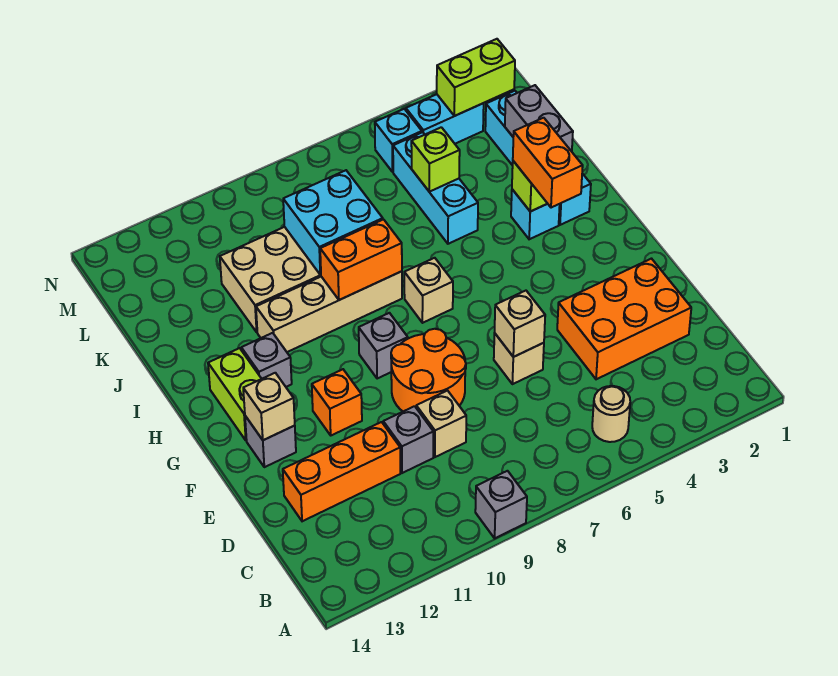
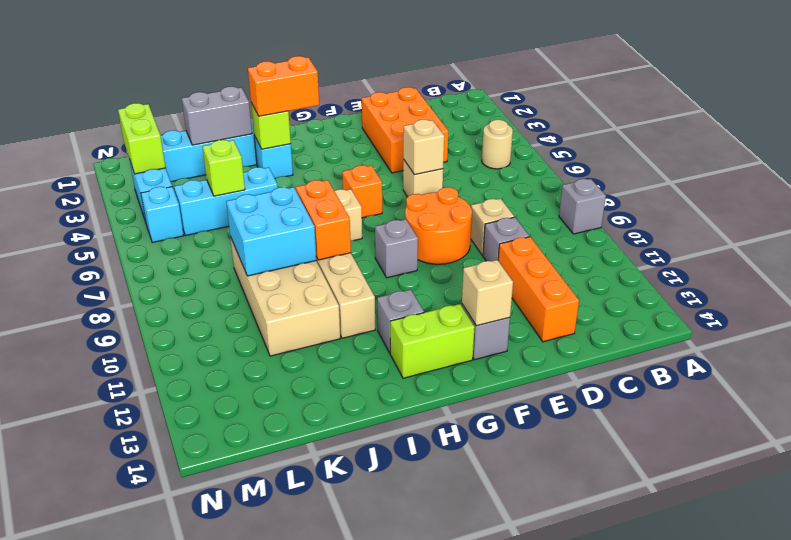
orange 1x1 brick [312,369,362,435] -> orange 1x1 brick moved to [342,165,382,218]

